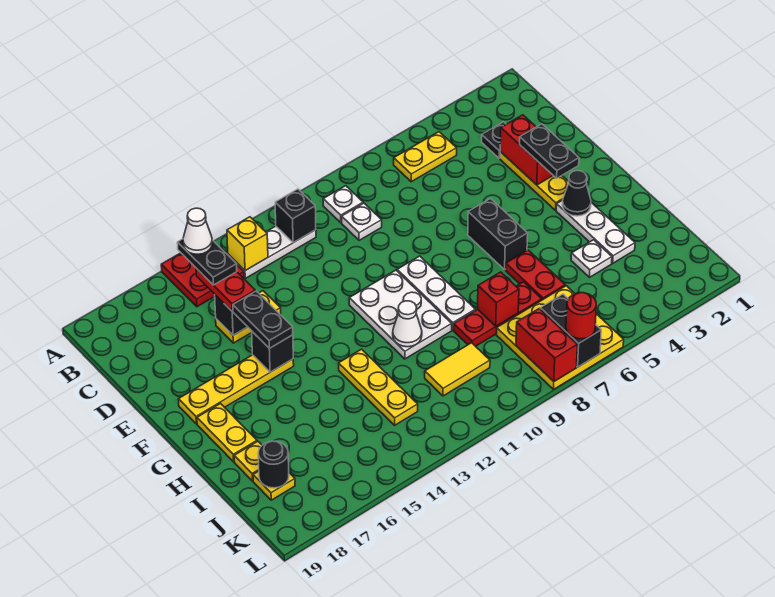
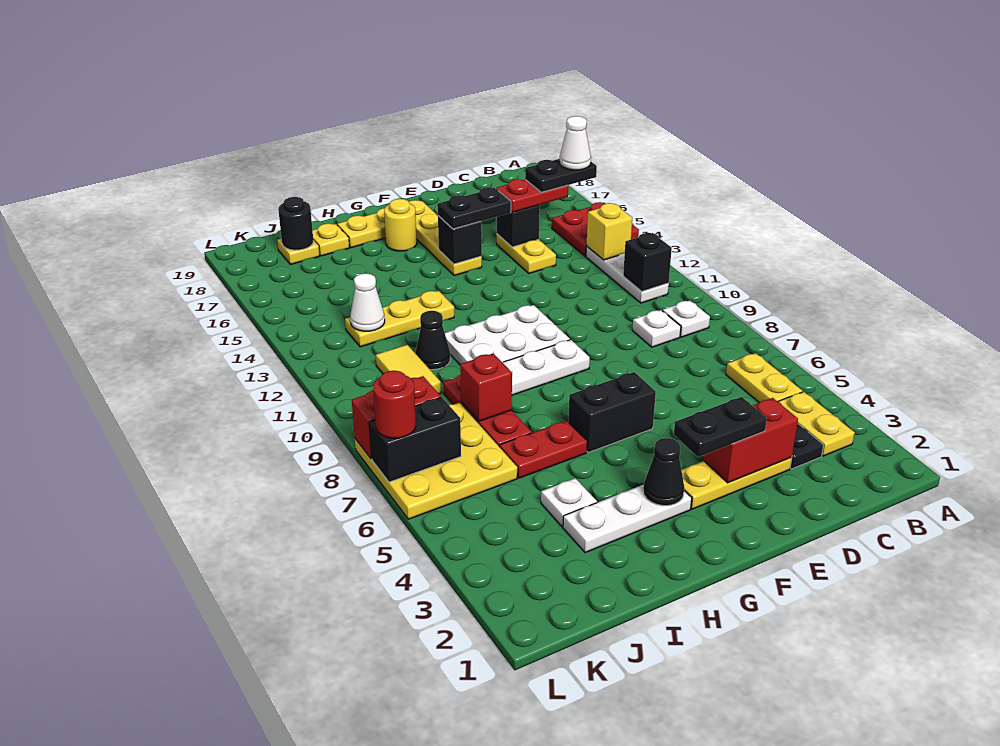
none -> yellow 1x2 plate [778,392,855,456]
none -> yellow 1x1 round brick [384,199,417,251]
white 1x1 cone [393,301,422,347] -> white 1x1 cone moved to [350,273,385,331]
none -> black 1x1 cone [415,311,450,370]

